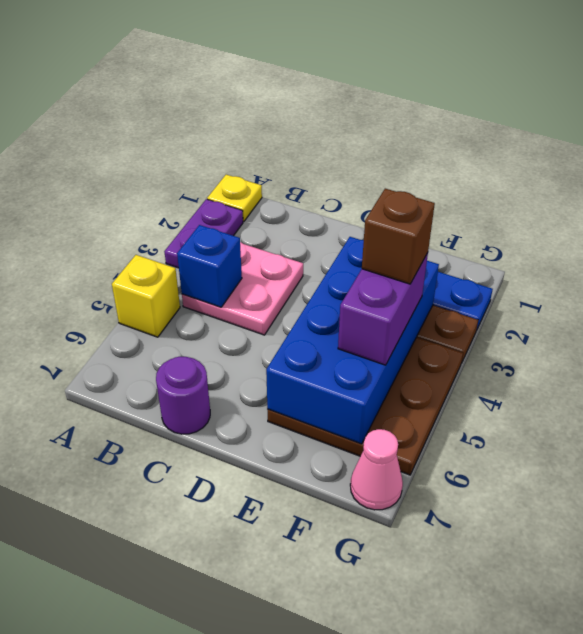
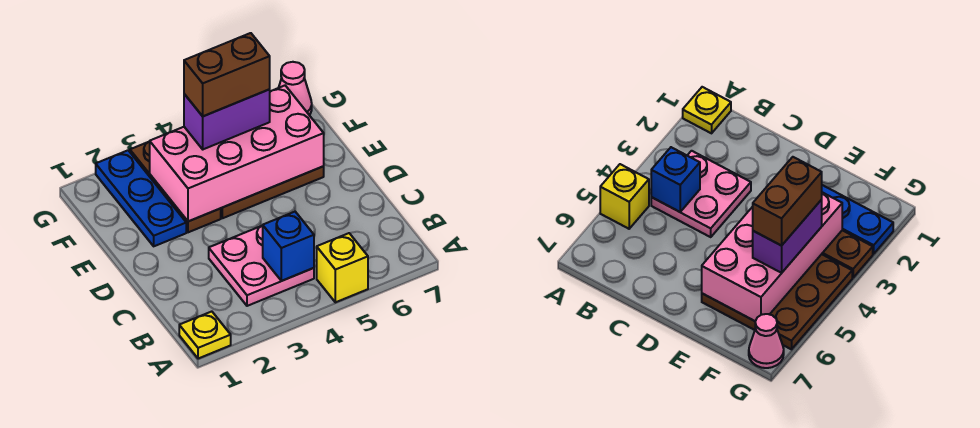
purple 1x2 plate [164,199,243,268] -> none
purple 1x1 round brick [156,356,210,434] -> none
blue 2x4 brick [266,237,439,444] -> pink 2x4 brick [150,86,324,221]
brown 1x1 brick [362,189,435,284] -> brown 1x2 brick [184,33,270,116]

